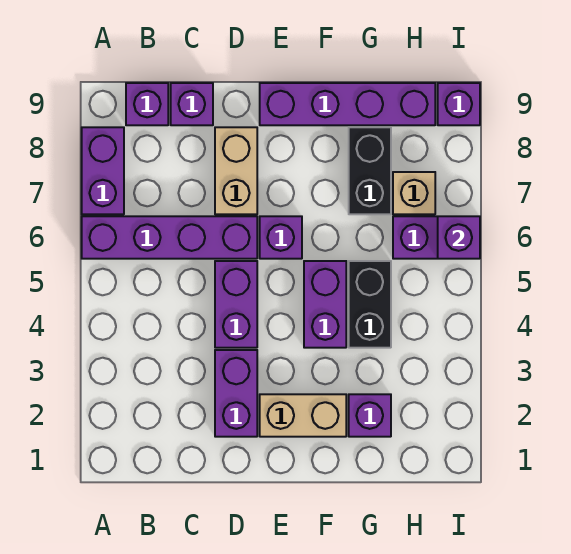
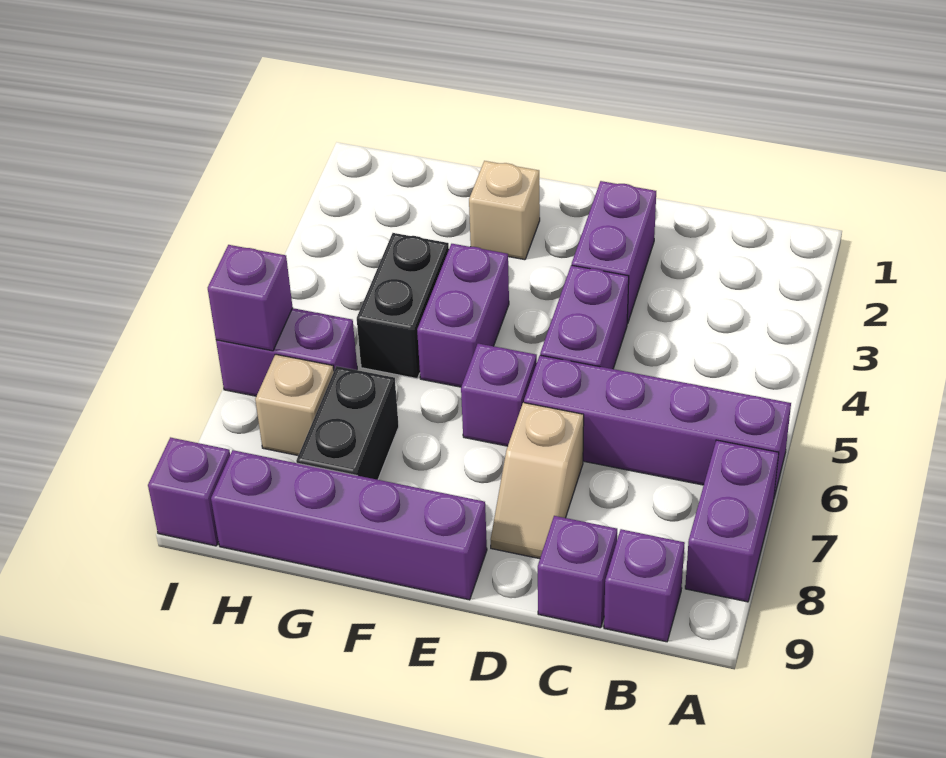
tan 1x2 brick [215,127,257,214] -> tan 1x2 slope [491,403,584,559]
tan 1x2 brick [260,394,346,437] -> tan 1x1 brick [469,161,540,260]
purple 1x1 brick [349,394,391,437] -> none

